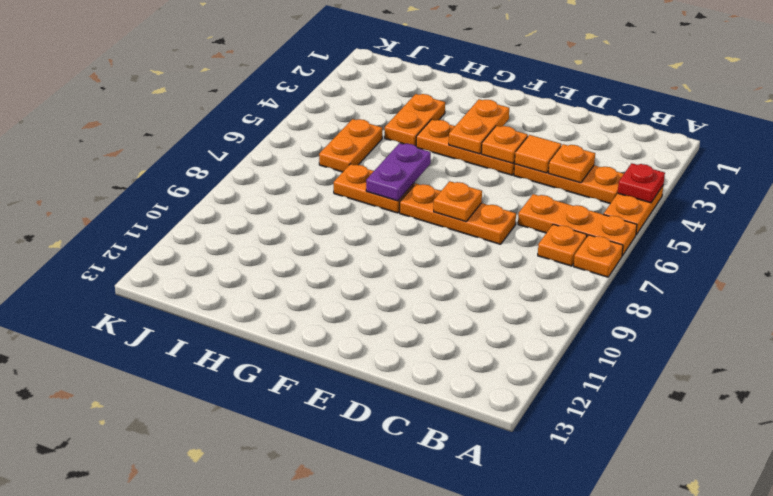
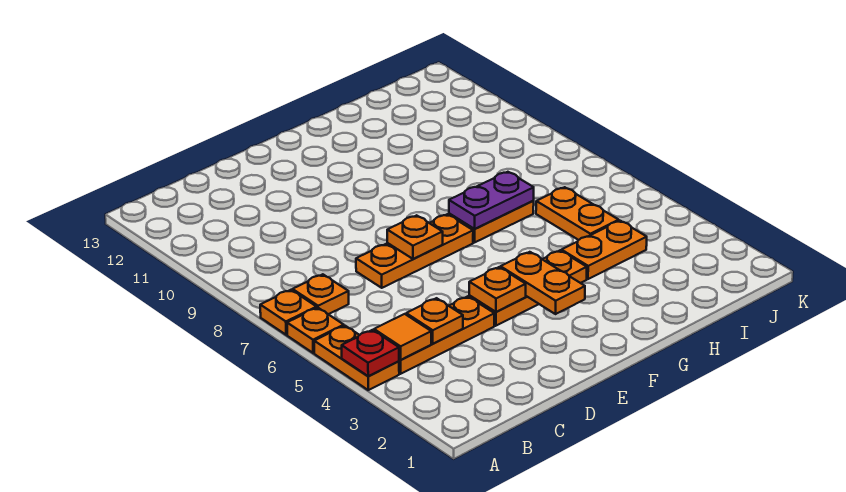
orange 1x3 plate [518,194,637,256] -> orange 1x1 plate [287,308,344,353]
orange 1x1 tile [515,135,561,173] -> orange 1x1 tile moved to [374,314,431,360]
purple 1x2 plate [366,143,431,201] -> purple 1x2 plate turned to [449,172,534,229]
orange 1x2 plate [385,94,445,146] -> orange 1x2 plate turned to [562,221,647,279]

